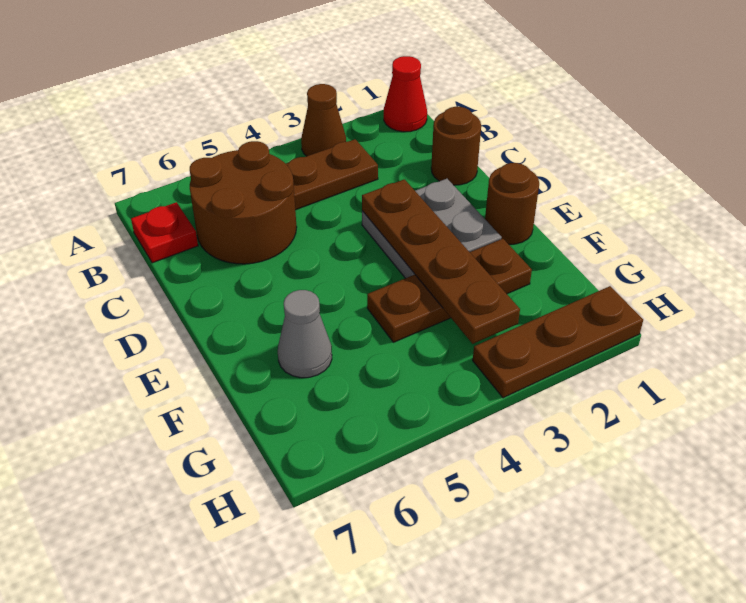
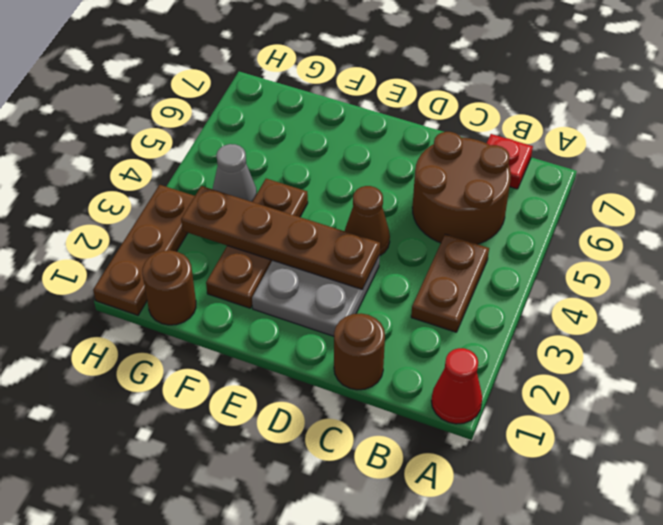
brown 1x1 cone [301,84,346,156] -> brown 1x1 cone moved to [345,186,390,255]
brown 1x1 round brick [485,163,539,244] -> brown 1x1 round brick moved to [142,250,196,325]
grey 1x1 cone [278,290,332,378] -> grey 1x1 cone moved to [213,144,257,202]

